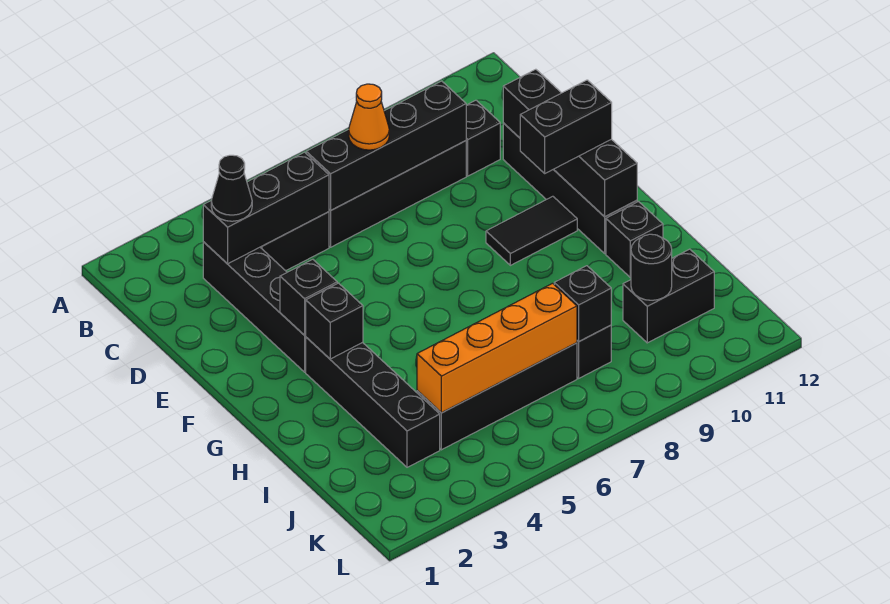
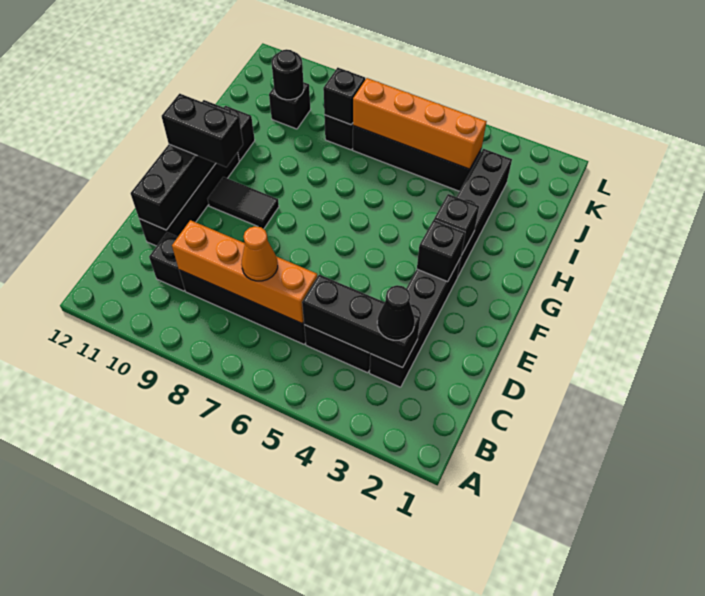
black 1x4 brick [306,81,466,210] -> orange 1x4 brick [172,220,317,324]
black 1x2 brick [623,249,714,343] -> black 1x1 brick [269,82,311,129]

